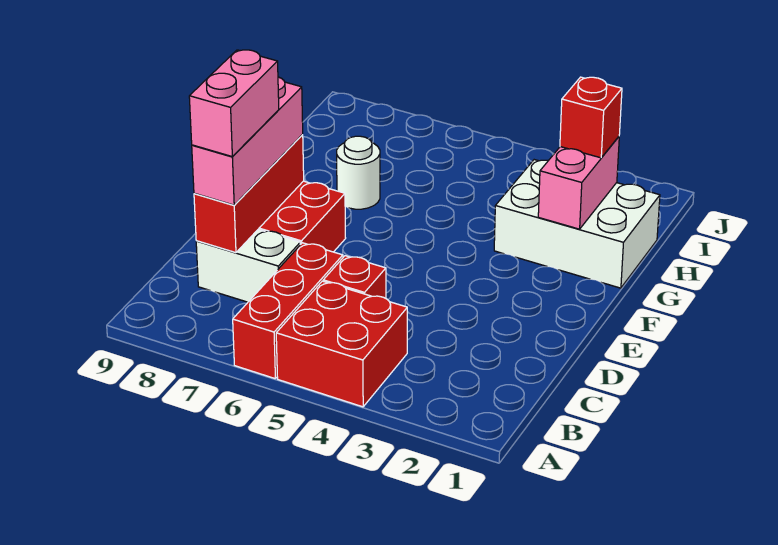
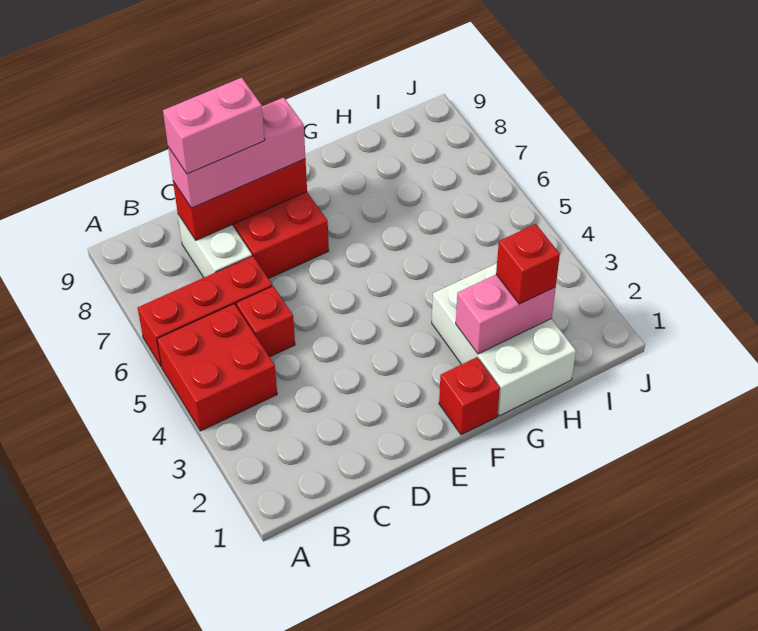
none -> red 1x1 brick [439,357,500,435]
white 1x1 round brick [337,136,380,209] -> none

